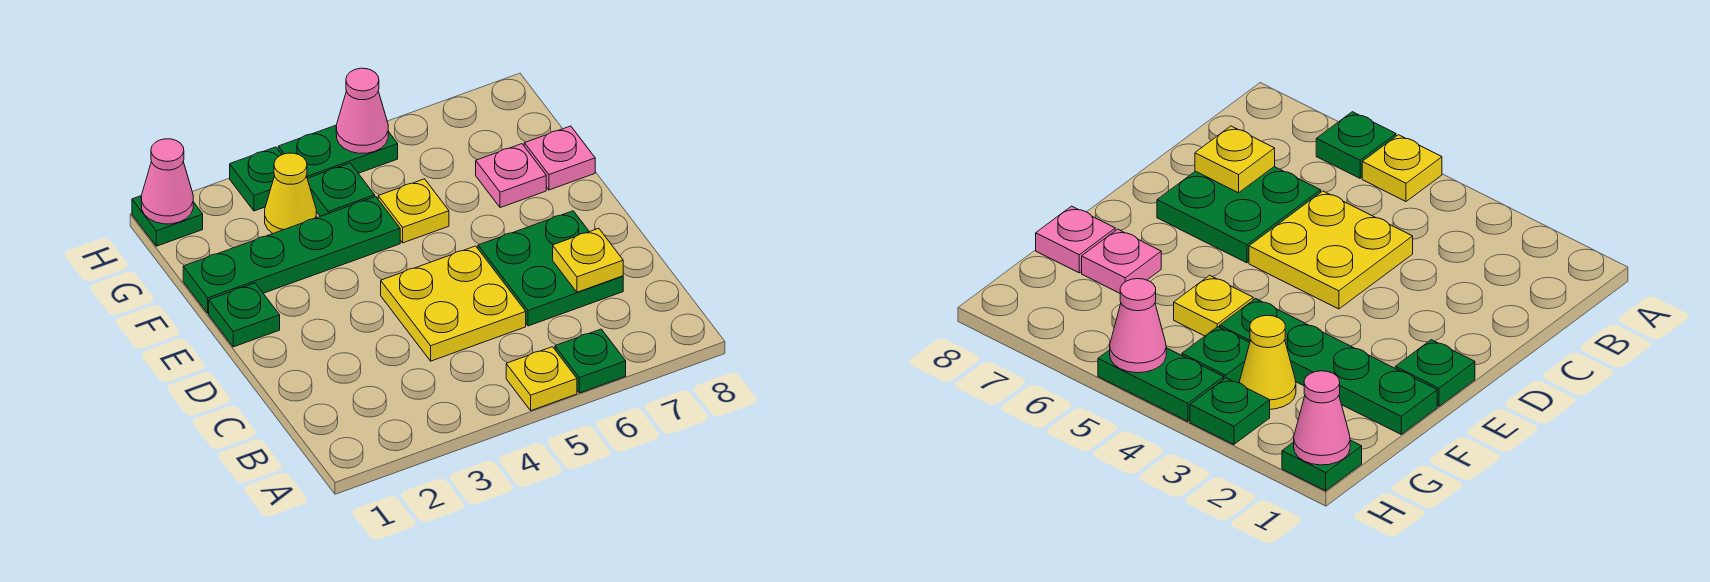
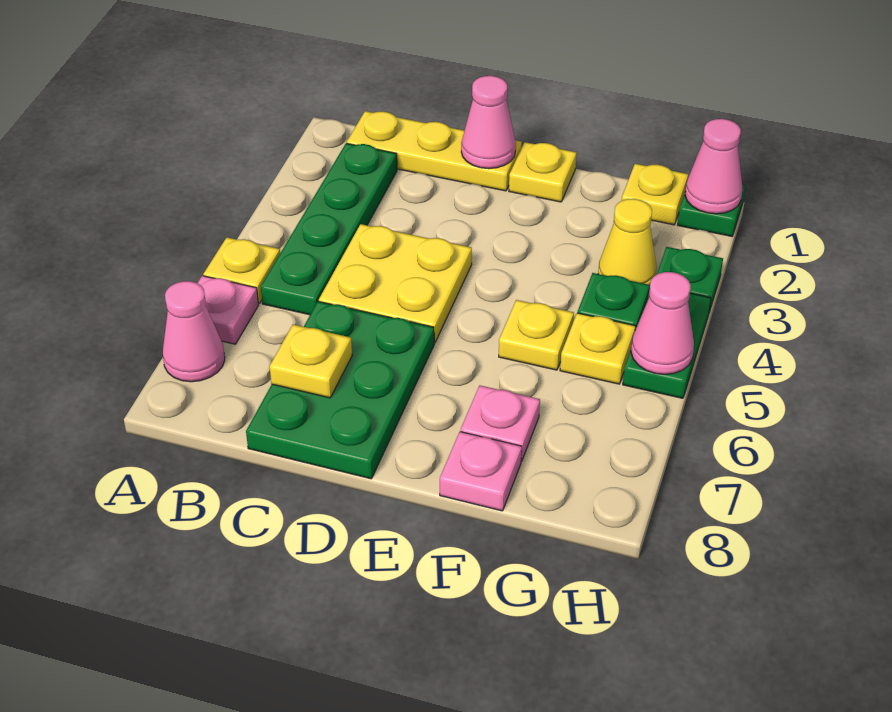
green 1x1 plate [555,329,626,393] -> pink 1x1 plate [197,276,259,344]
none -> pink 1x1 cone [163,281,225,382]
none -> yellow 1x3 plate [347,111,522,191]
green 2x2 plate [478,211,623,326] -> green 2x3 plate [246,301,434,479]
none -> pink 1x1 cone [461,76,516,169]
green 1x1 plate [209,283,280,347] -> yellow 1x1 plate [509,142,576,202]
green 1x4 plate [183,197,400,313] -> green 1x4 plate moved to [261,143,397,315]
none -> yellow 1x1 plate [622,164,688,225]
none -> yellow 1x1 plate [560,313,636,384]

